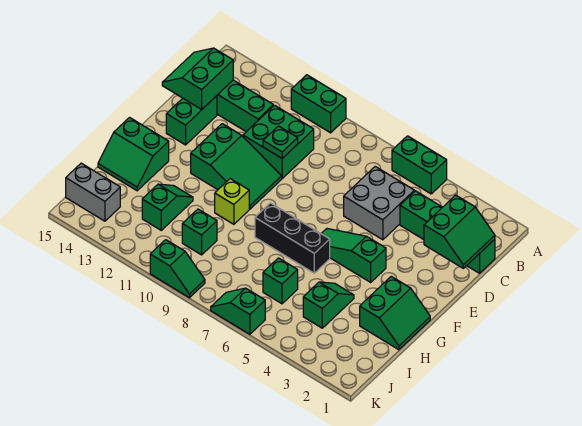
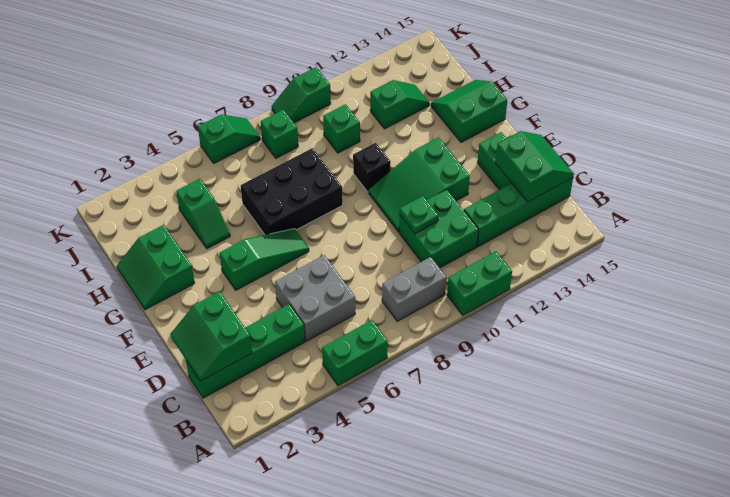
black 1x3 brick [255,203,330,273] -> black 2x3 brick [241,148,343,235]
lime 1x1 brick [215,179,249,224] -> black 1x1 brick [353,143,391,192]
green 1x2 slope [142,184,193,230] -> green 1x2 slope turned to [370,80,429,129]
green 1x1 brick [263,258,298,304] -> green 1x1 brick moved to [261,109,298,158]
grey 1x2 brick [66,163,120,221] -> grey 1x2 brick moved to [382,257,446,321]

